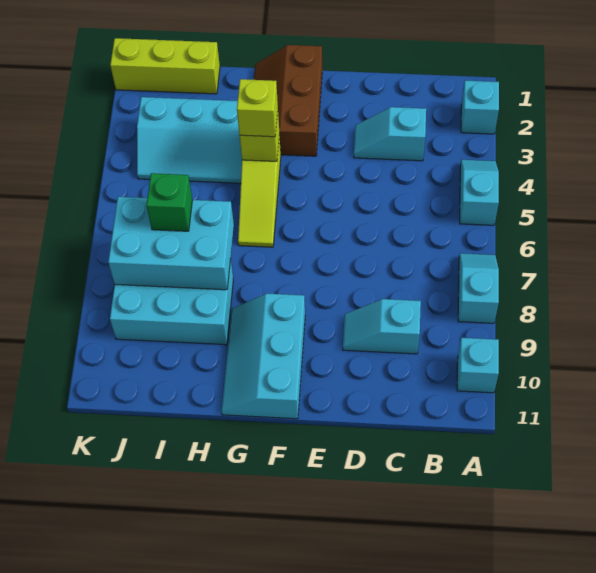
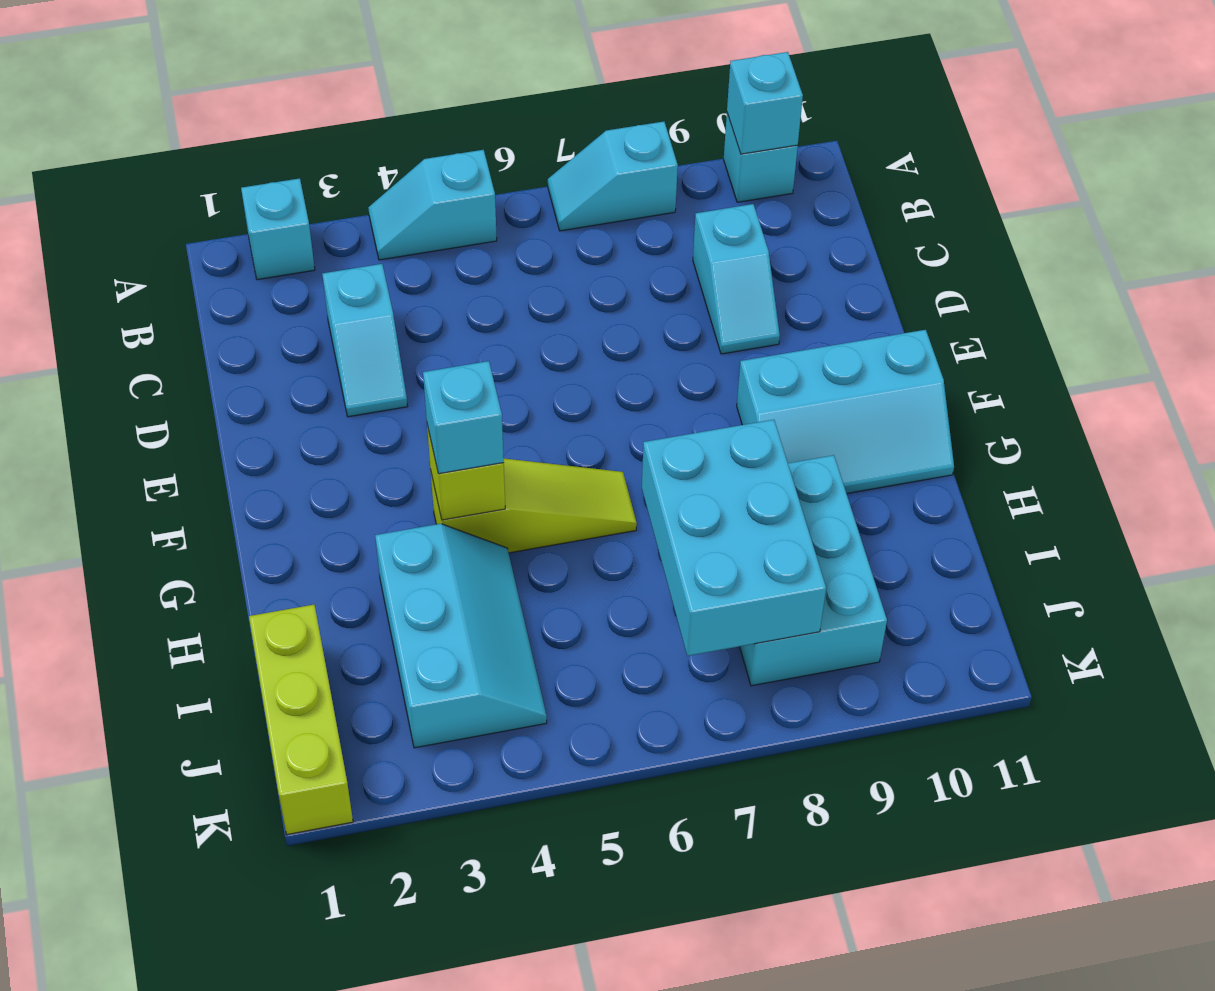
none -> cyan 1x1 brick [727,52,803,154]
brown 2x3 slope [254,45,322,156] -> none
lime 1x1 brick [237,79,278,137] -> cyan 1x1 brick [423,361,504,474]
green 1x1 brick [146,173,192,231] -> none

